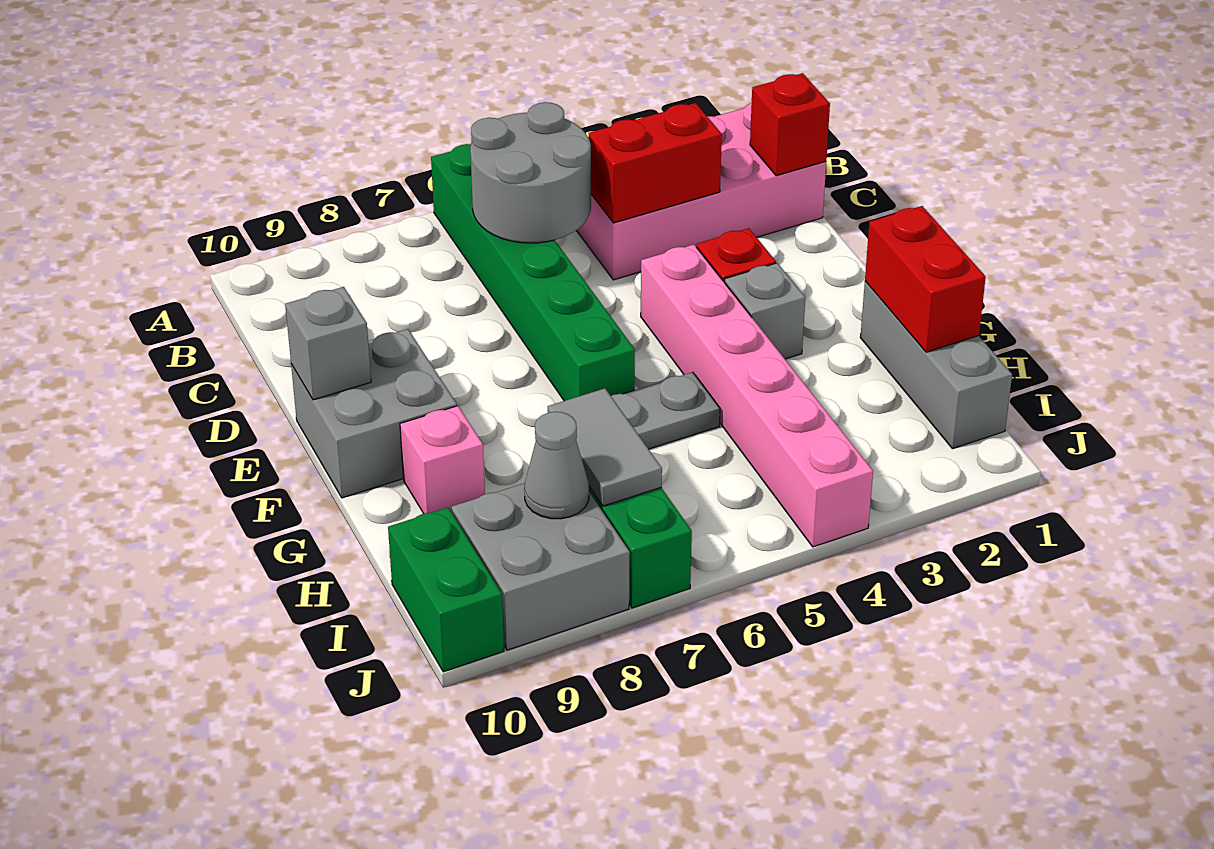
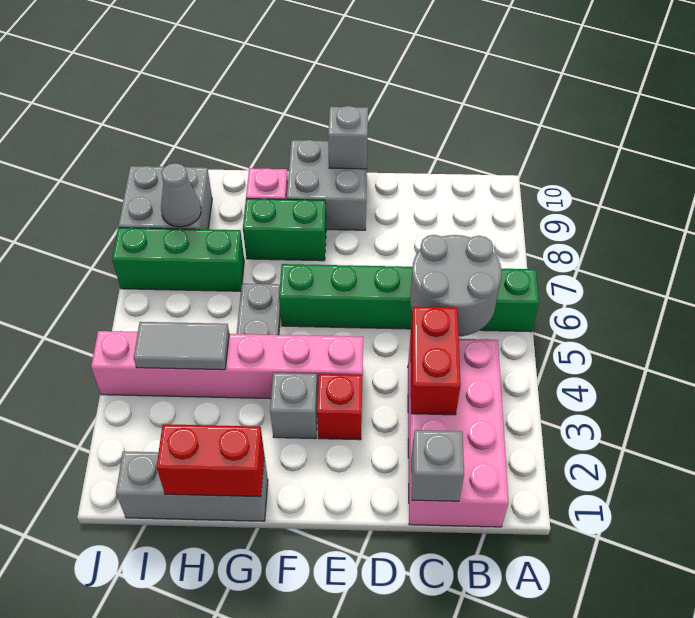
red 1x1 brick [750,73,830,176] -> grey 1x1 brick [411,430,464,501]
grey 1x2 tile [548,388,662,506] -> grey 1x2 tile moved to [134,322,229,370]
green 1x2 brick [388,508,504,672] -> green 1x2 brick moved to [243,199,326,261]

